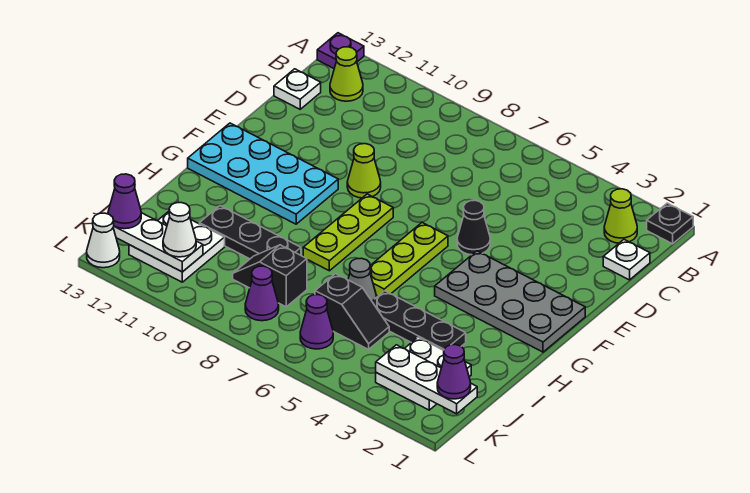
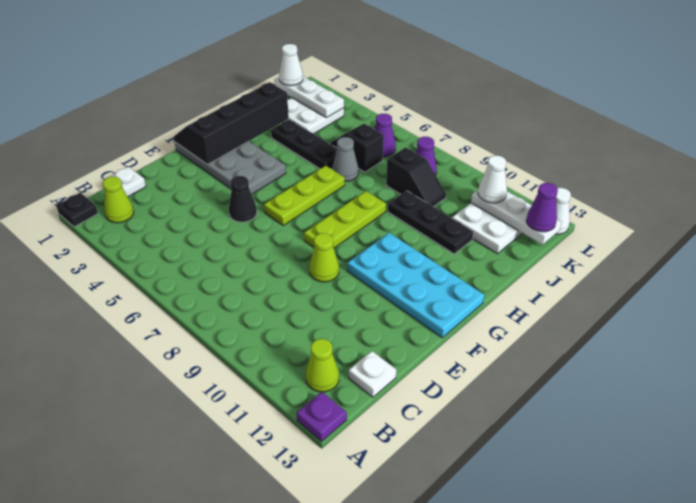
none -> black 2x4 slope [174,82,289,164]
purple 1x1 cone [437,345,471,399] -> white 1x1 cone [279,44,303,86]

